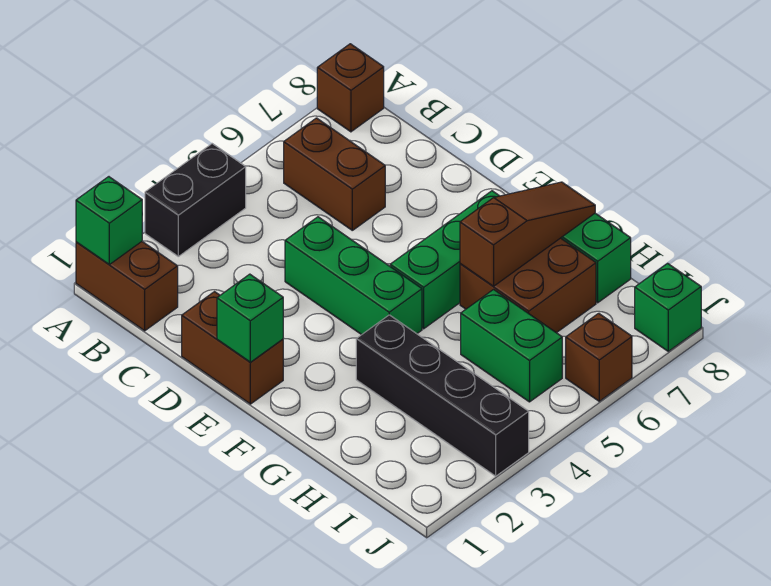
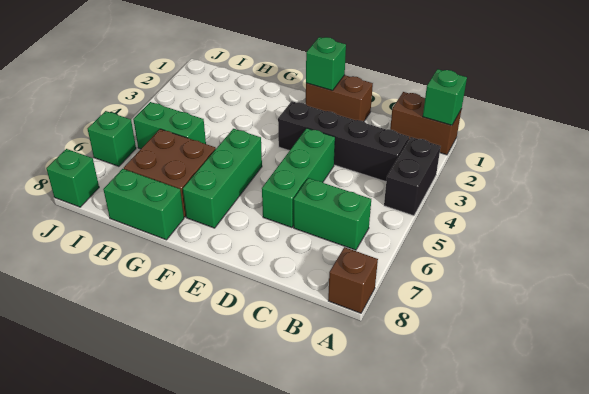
brown 1x2 brick [284,118,385,230] -> green 1x2 brick [294,178,371,250]
green 1x3 brick [285,217,422,335] -> green 1x3 brick turned to [262,128,335,228]
black 1x4 brick [356,315,529,476] -> black 1x4 brick moved to [278,101,409,182]
brown 1x3 slope [460,182,595,286] -> none
brown 1x1 brick [566,313,632,401] -> green 1x1 brick [88,111,136,166]

